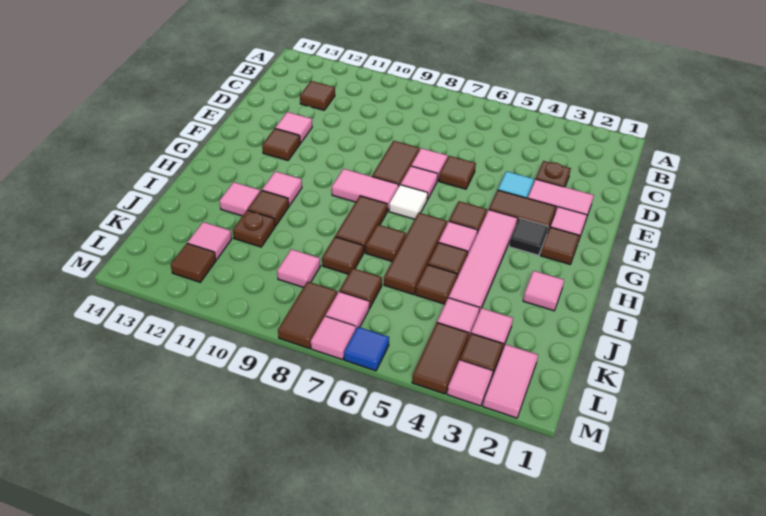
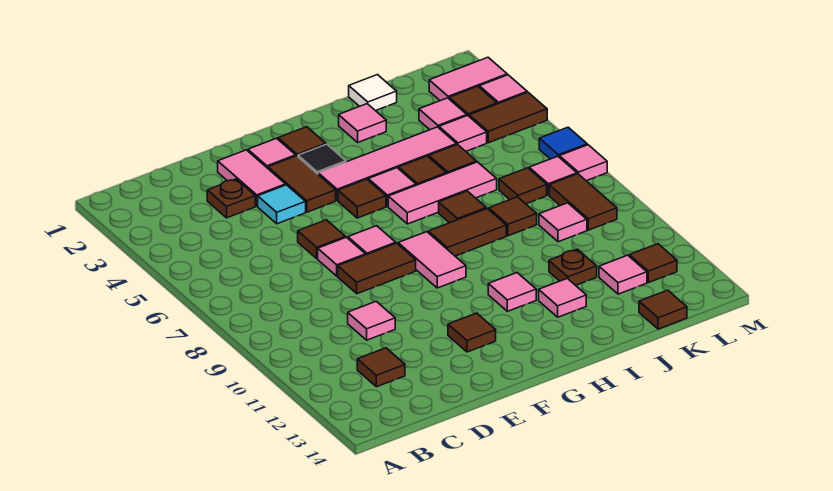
pink 1x1 tile [275,112,312,143] -> pink 1x1 tile moved to [348,301,395,340]
white 1x1 tile [389,185,428,219] -> white 1x1 tile moved to [349,75,397,111]
brown 1x3 tile [384,213,447,295] -> pink 1x3 tile [388,162,497,224]
brown 1x1 tile [248,190,289,226] -> brown 1x1 tile moved to [639,290,687,329]
brown 1x2 tile [278,282,337,348] -> brown 1x2 tile turned to [549,174,617,230]

